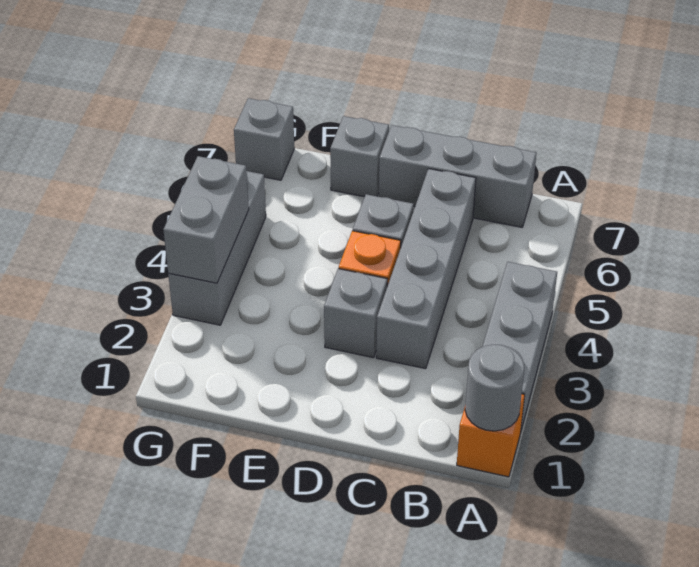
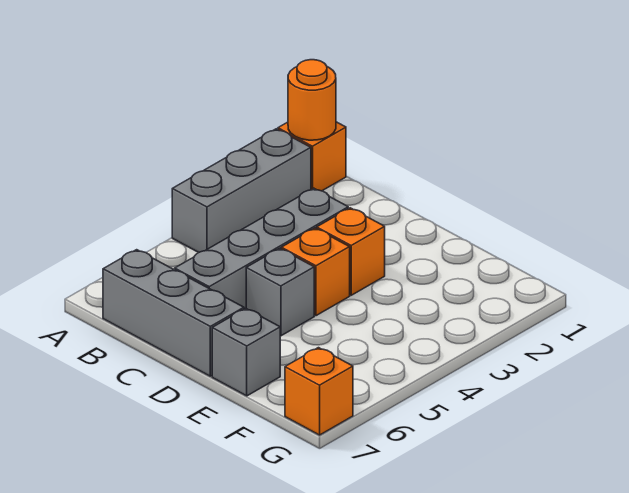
grey 1x1 round brick [465,345,524,431] -> orange 1x1 round brick [288,60,336,140]
grey 1x1 brick [324,269,387,358] -> orange 1x1 brick [317,208,385,295]
grey 1x3 brick [168,171,266,325] -> none
grey 1x2 brick [163,156,249,283] -> none
grey 1x1 brick [234,98,294,180] -> orange 1x1 brick [285,348,353,435]

